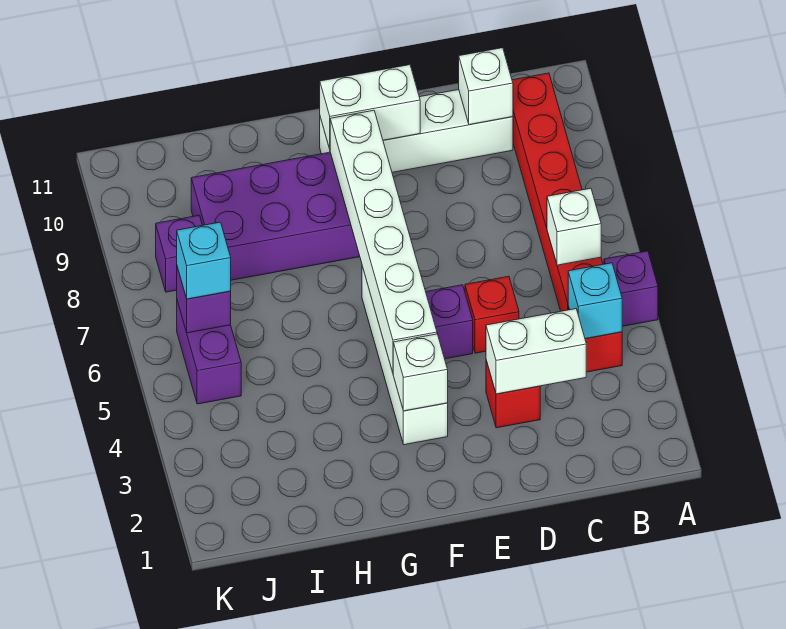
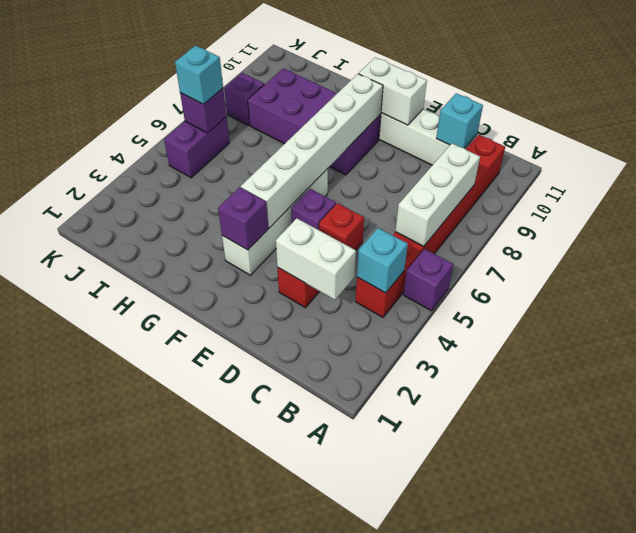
white 1x1 brick [547,188,601,265] -> white 1x3 brick [395,144,480,246]
white 1x1 brick [459,48,513,125] -> cyan 1x1 brick [436,93,483,148]
white 1x1 brick [393,334,448,411] -> purple 1x1 brick [218,187,268,250]

